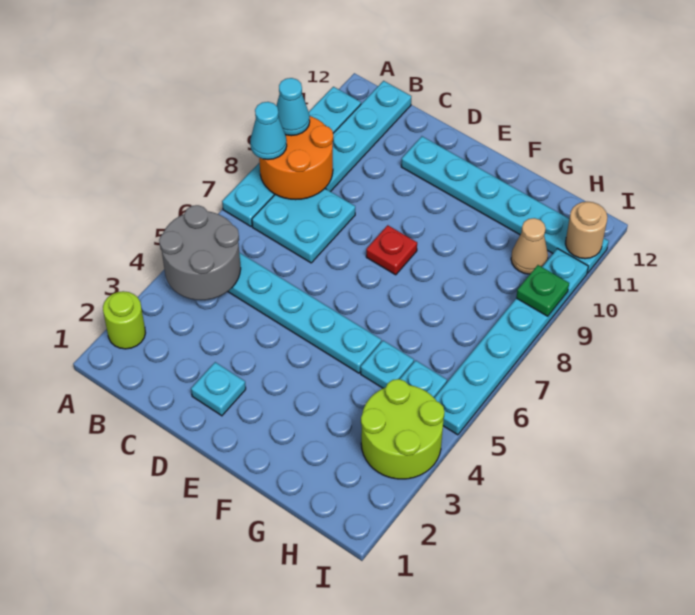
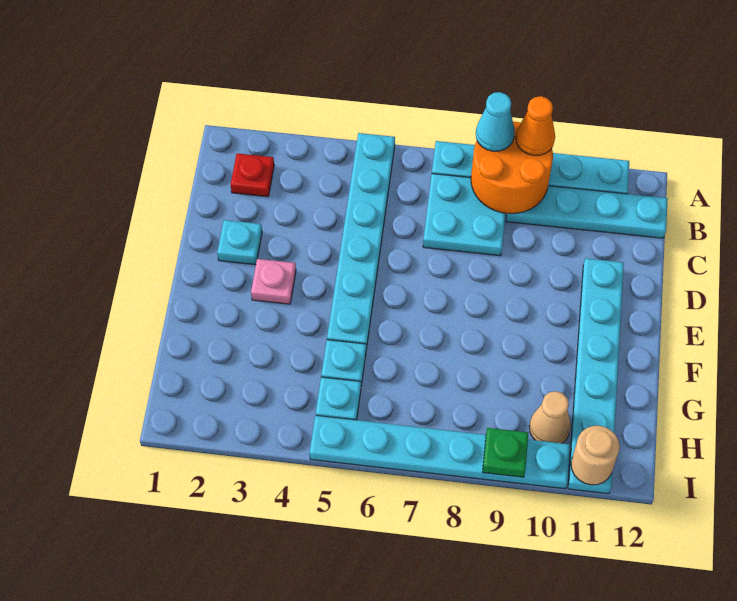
lime 1x1 round brick [103,291,145,349] -> none
grey 2x2 round brick [159,205,241,300] -> none
cyan 1x1 cone [276,78,310,136] -> orange 1x1 cone [516,96,555,155]
none -> pink 1x1 plate [251,259,296,304]
red 1x1 plate [366,225,417,275] -> red 1x1 plate moved to [231,153,274,197]
lime 2x2 round brick [361,379,445,479] -> none

